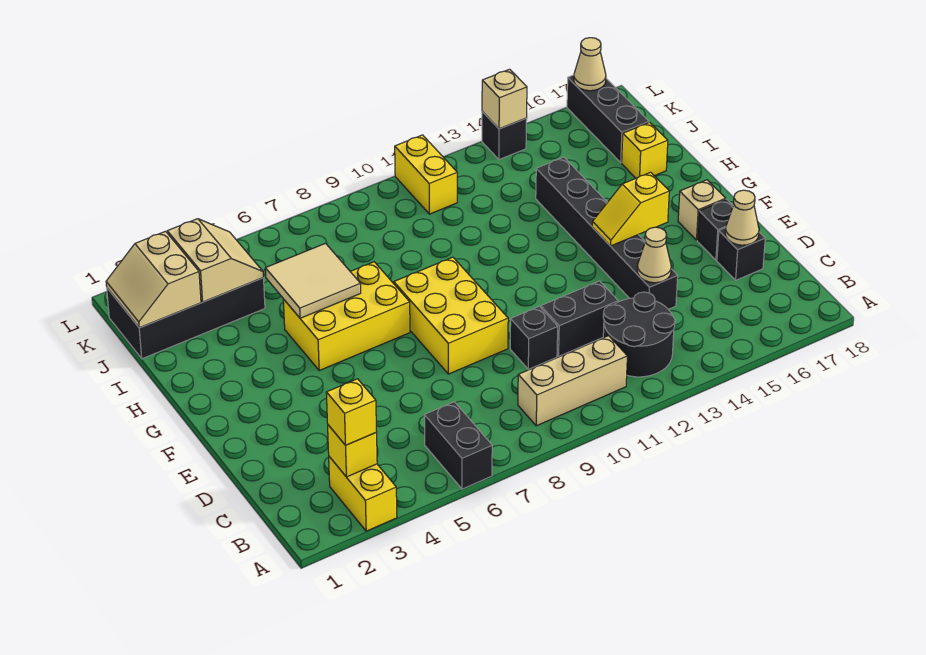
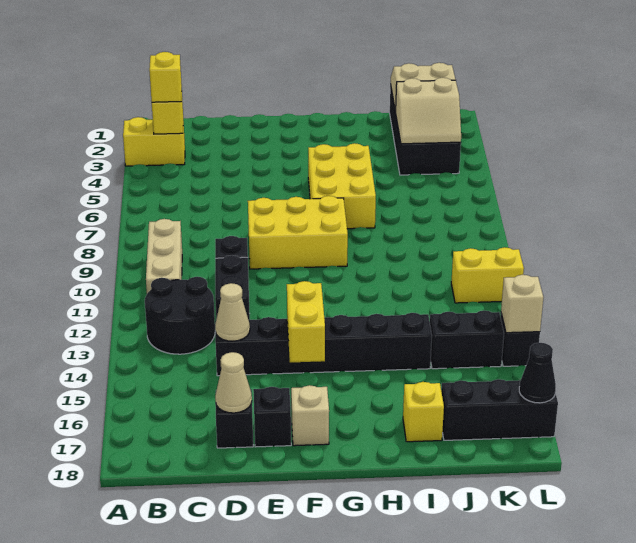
black 1x2 brick [424,402,492,489] -> black 1x2 brick moved to [430,310,504,369]
yellow 1x2 slope [592,172,669,246] -> yellow 1x2 brick [287,281,325,362]
tan 2x2 tile [265,243,361,318] -> none
tan 1x1 cone [574,38,606,91] -> black 1x1 cone [519,343,556,403]

